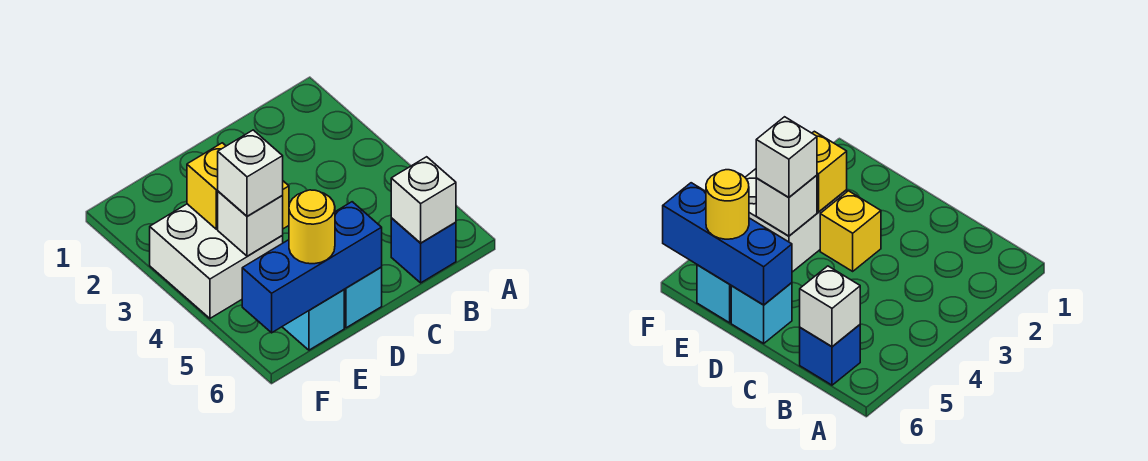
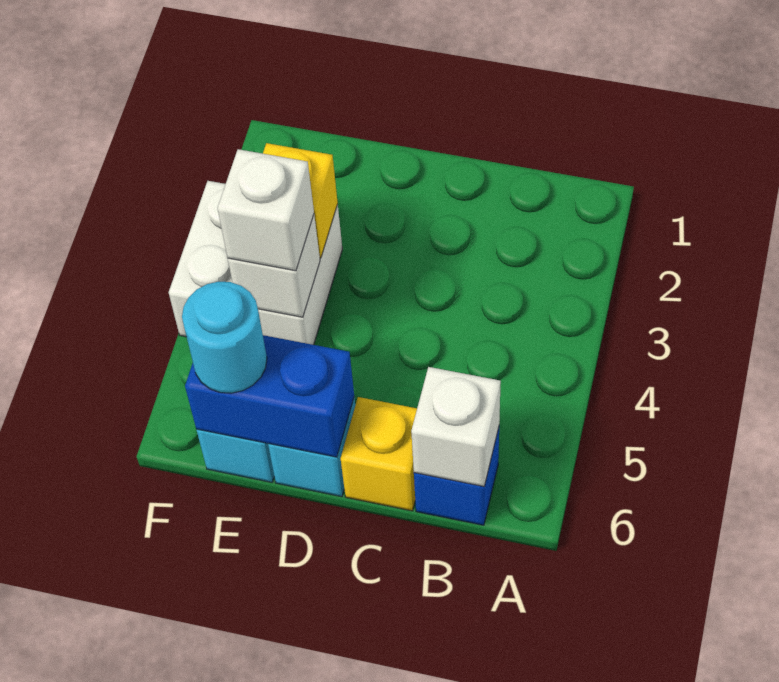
yellow 1x1 brick [820,191,881,271] -> yellow 1x1 brick moved to [341,397,417,511]
blue 1x3 brick [242,202,382,333] -> blue 1x2 brick [185,335,354,457]
yellow 1x1 round brick [289,190,335,264] -> cyan 1x1 round brick [182,282,267,393]

